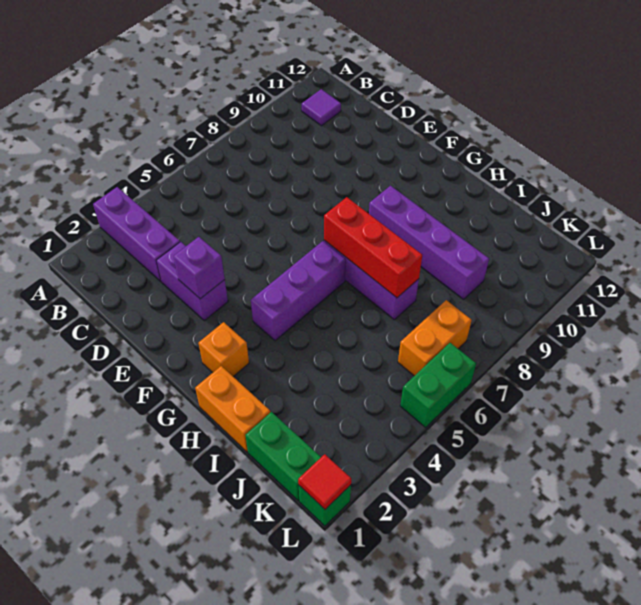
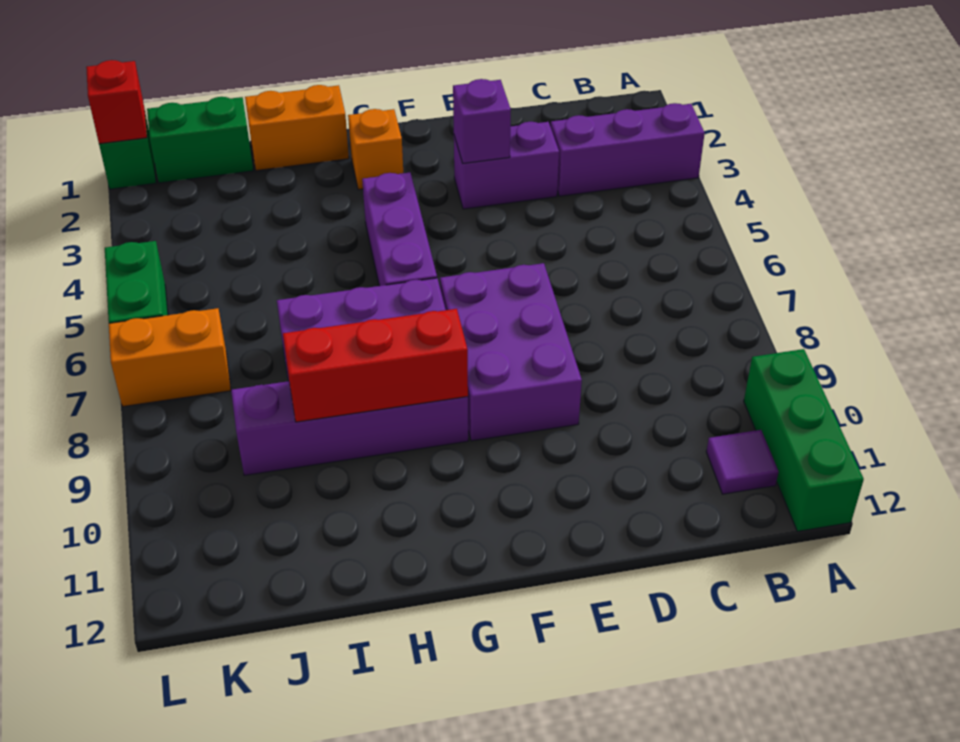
none -> green 1x3 brick [744,349,864,531]
none -> purple 2x3 brick [440,263,582,441]
red 1x3 brick [324,197,422,298] -> red 1x3 brick moved to [283,309,468,422]
orange 1x2 brick [398,300,472,376] -> orange 1x2 brick turned to [109,308,231,407]
red 1x1 tile [298,454,351,509] -> red 1x1 brick [86,60,147,144]

